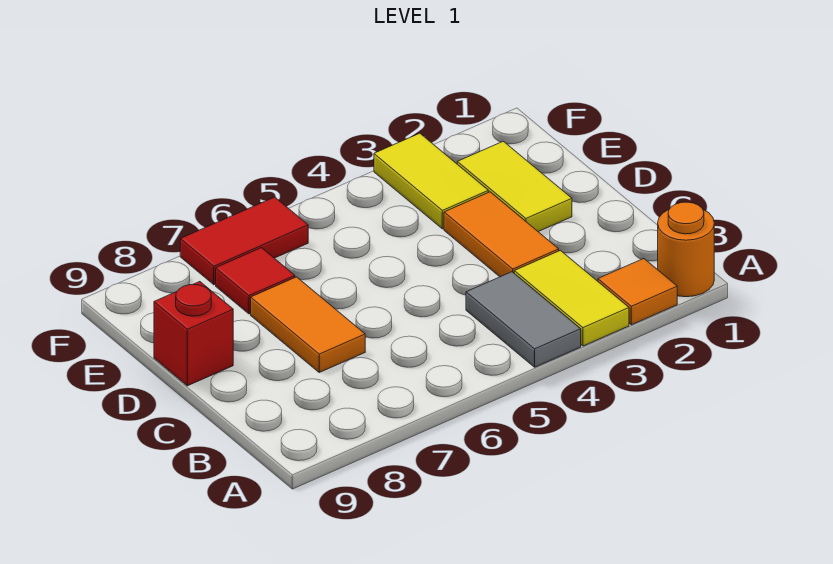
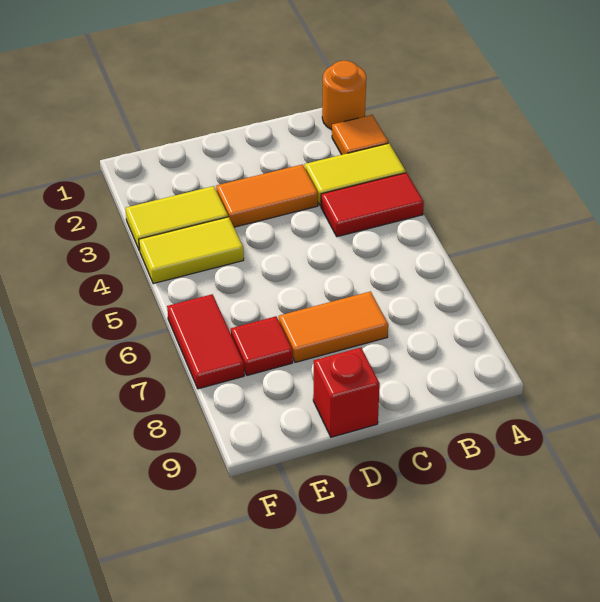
grey 1x2 tile [466,272,581,367] -> red 1x2 tile [321,173,424,237]
yellow 1x2 tile [457,141,572,232] -> yellow 1x2 tile moved to [139,217,244,284]

